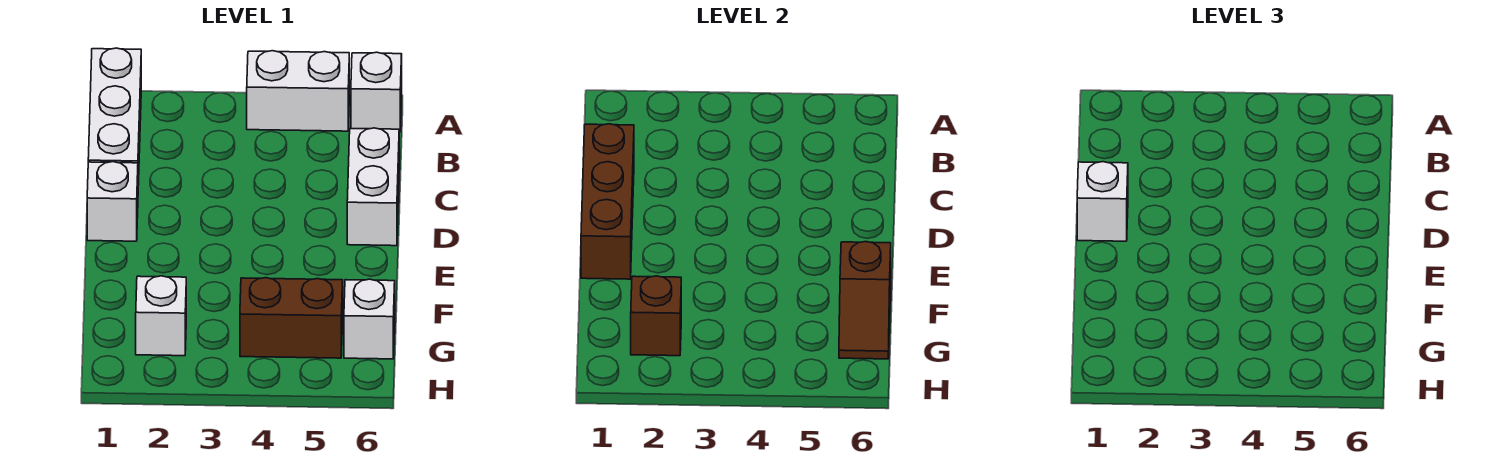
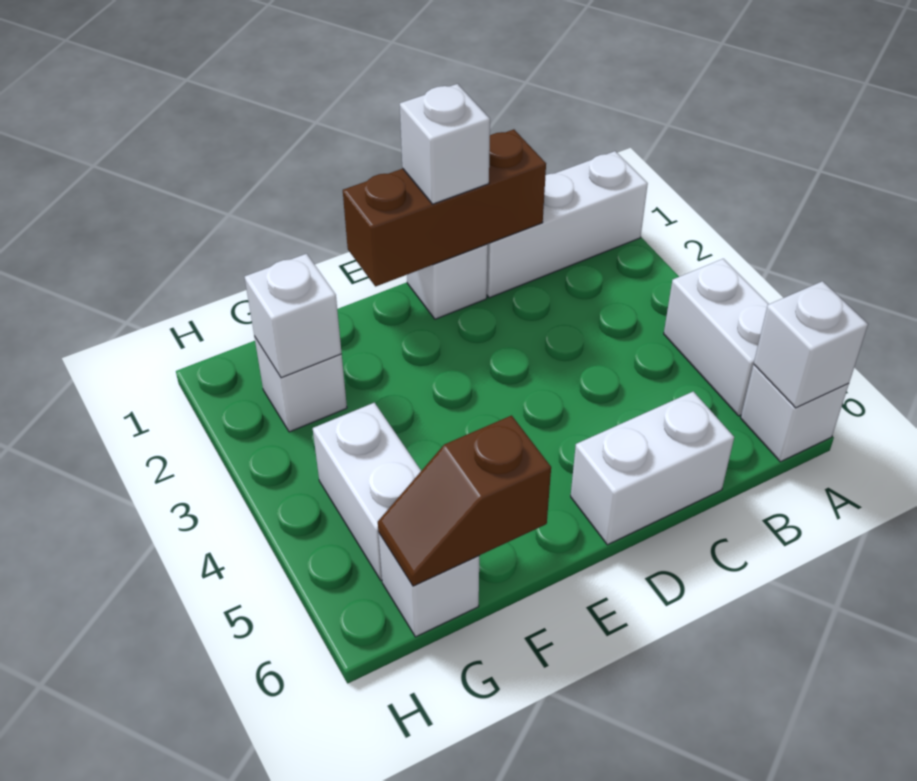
none -> white 1x1 brick [754,281,868,408]
brown 1x1 brick [631,276,681,356] -> white 1x1 brick [245,254,342,378]
brown 1x2 brick [240,278,343,358] -> white 1x2 brick [313,403,421,581]

